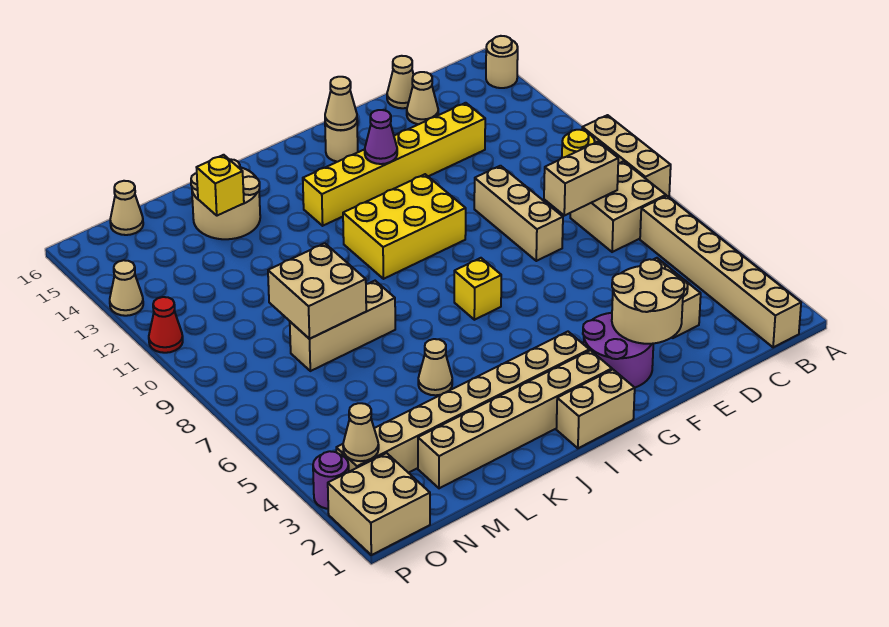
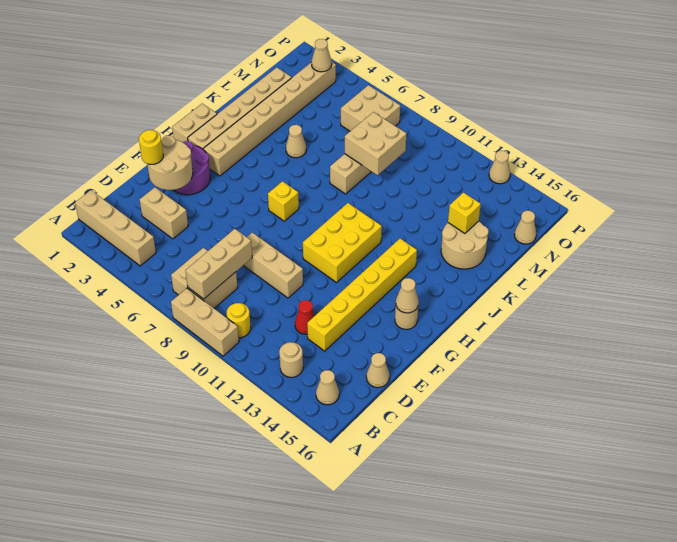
tan 1x1 round brick [486,36,518,88] -> tan 1x1 round brick moved to [279,342,303,377]
tan 1x6 brick [640,196,801,347] -> tan 1x4 brick [75,190,156,266]
tan 1x2 brick [544,142,618,216] -> tan 1x3 brick [186,229,252,299]
tan 1x1 cone [407,72,438,124] -> tan 1x1 cone moved to [316,370,339,405]
none -> yellow 1x1 round brick [139,130,163,164]
purple 1x1 cone [365,110,397,164] -> none
tan 2x2 brick [328,453,430,555] -> tan 2x2 brick moved to [341,85,400,131]
purple 1x1 round brick [313,451,349,509] -> none
red 1x1 cone [149,297,183,353] -> red 1x1 cone moved to [295,300,315,334]

